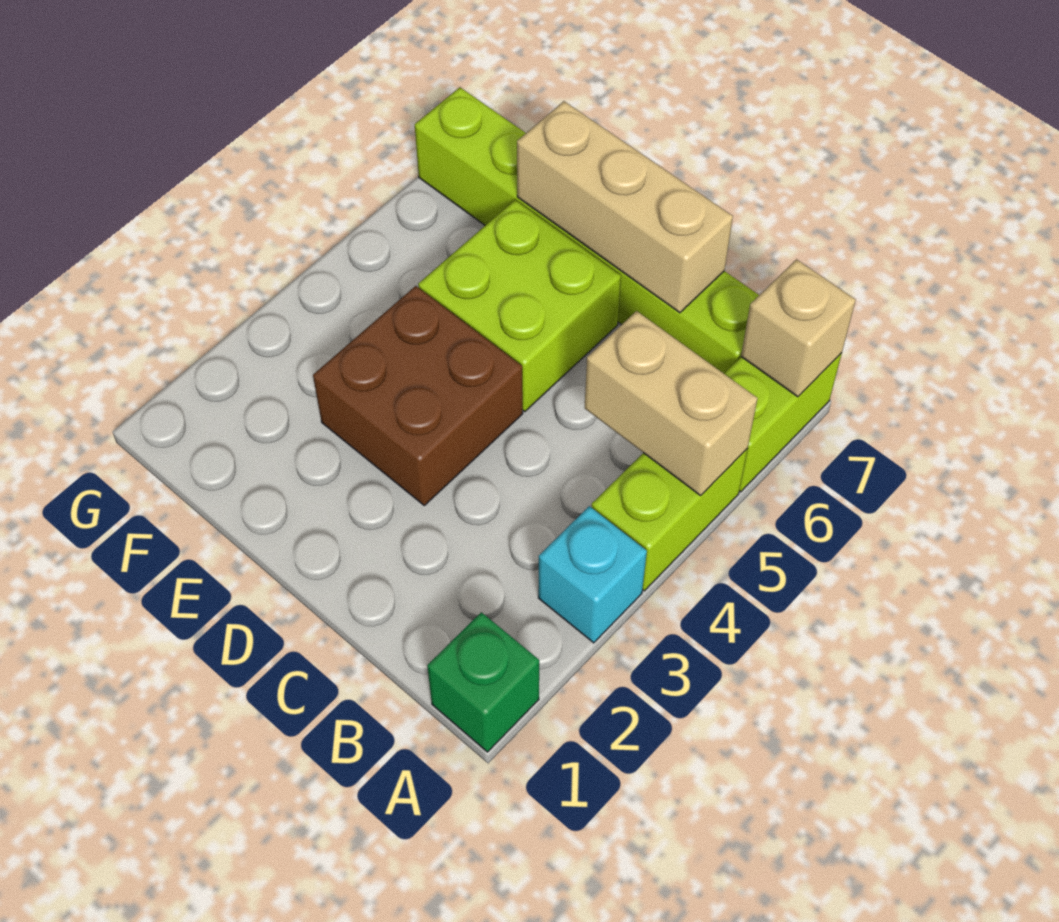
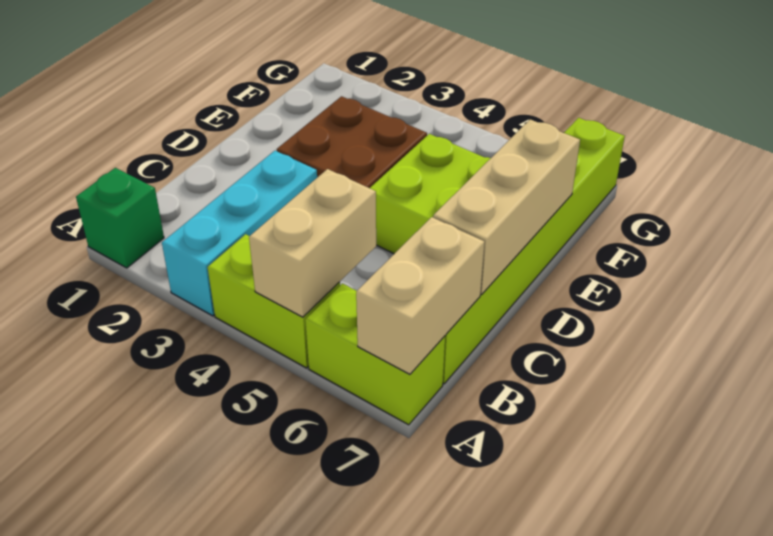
cyan 1x1 brick [538,506,647,643] -> cyan 1x3 brick [162,151,317,316]
tan 1x1 brick [741,259,856,397] -> tan 1x2 brick [356,217,484,374]

